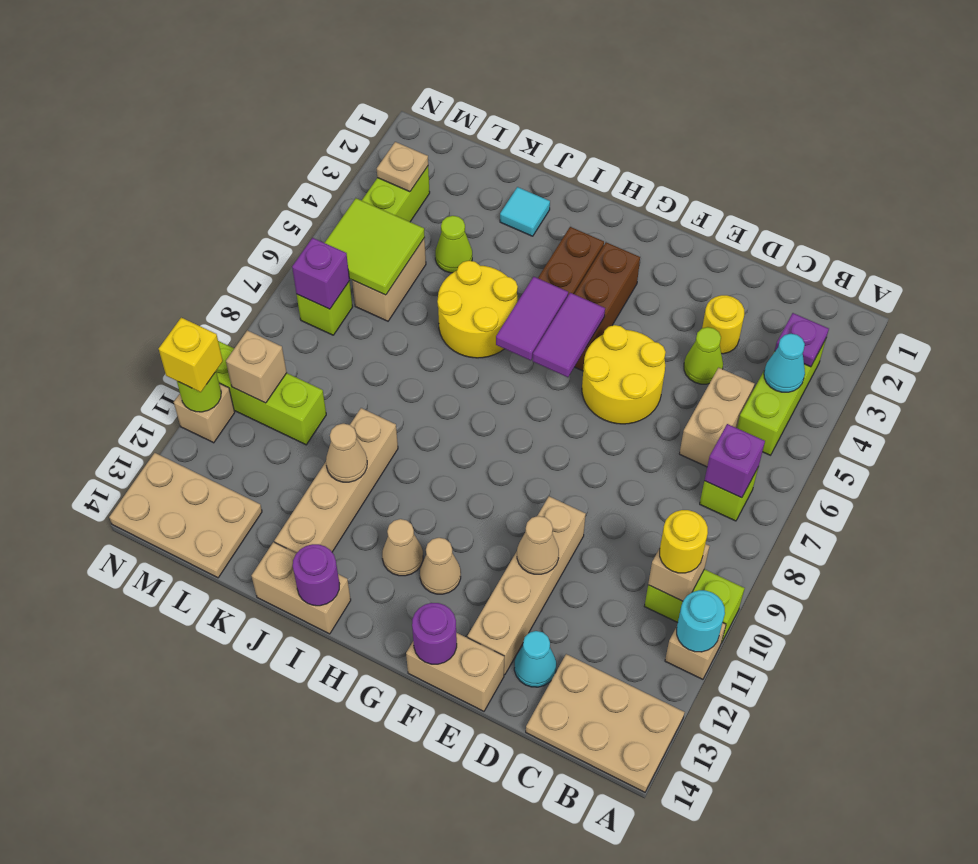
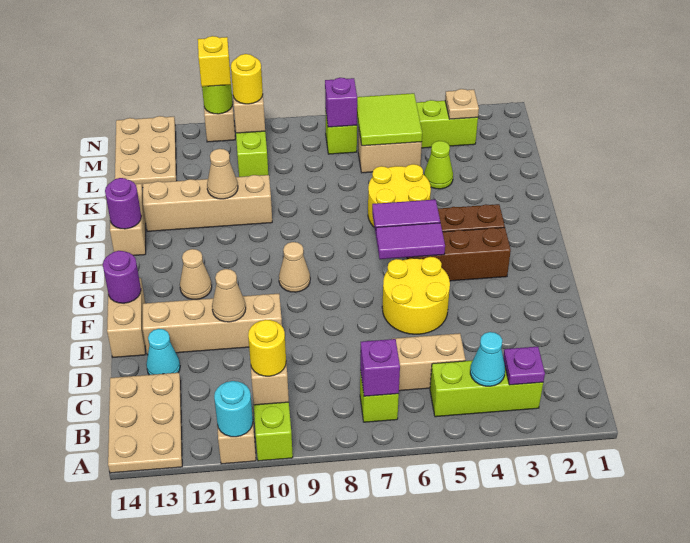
yellow 1x1 round brick [702,295,744,354] -> yellow 1x1 round brick moved to [231,54,263,104]
lime 1x1 cone [684,327,723,384] -> none
tan 1x1 cone [382,519,423,576] -> tan 1x1 cone moved to [279,242,310,292]
cyan 1x1 tile [500,187,550,236] -> none

